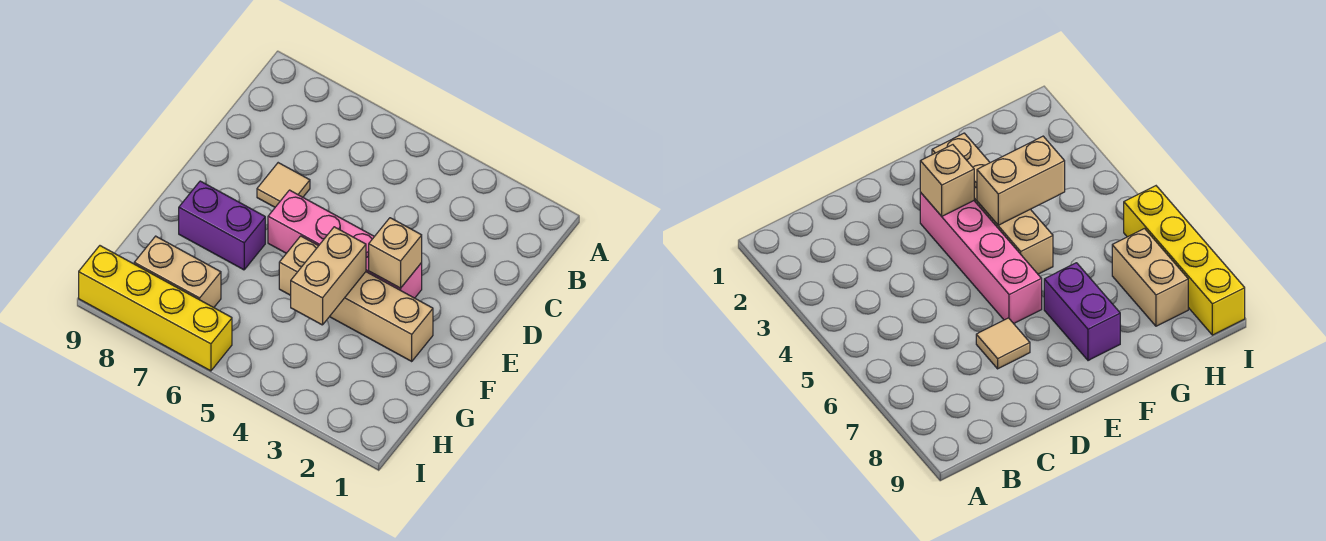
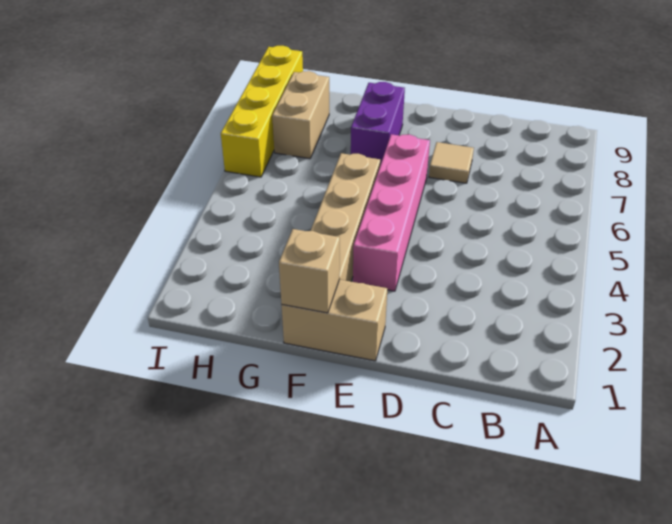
tan 1x1 brick [369,218,422,288] -> tan 1x1 brick moved to [279,229,340,313]
tan 1x2 brick [291,227,366,325] -> tan 1x2 brick moved to [282,280,387,361]

